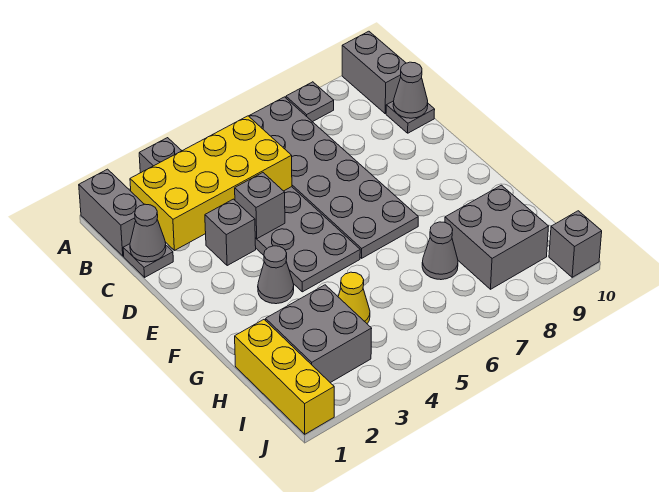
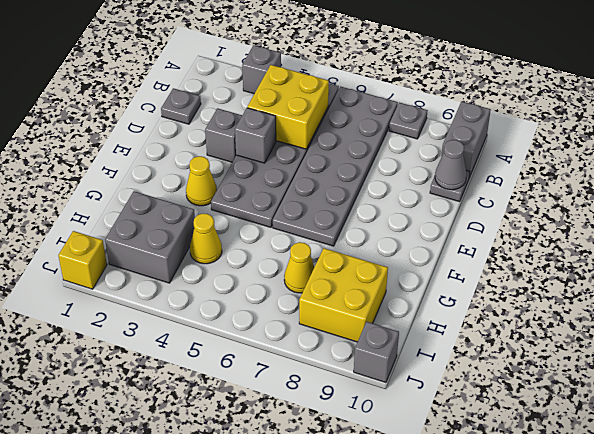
grey 1x2 brick [79,169,144,256] -> none
yellow 2x4 brick [130,116,292,251] -> yellow 2x2 brick [247,65,329,149]
grey 1x1 cone [130,204,166,262] -> none
grey 1x1 cone [258,246,294,304] -> yellow 1x1 cone [186,156,217,206]
yellow 1x3 brick [235,320,334,434] -> yellow 1x1 brick [58,231,107,289]
grey 1x1 cone [422,222,458,280] -> yellow 1x1 cone [284,242,314,293]
grey 2x2 brick [445,185,549,289] -> yellow 2x2 brick [299,248,388,342]

